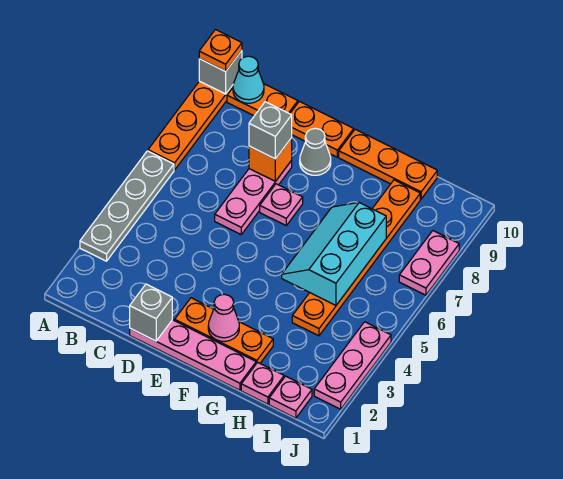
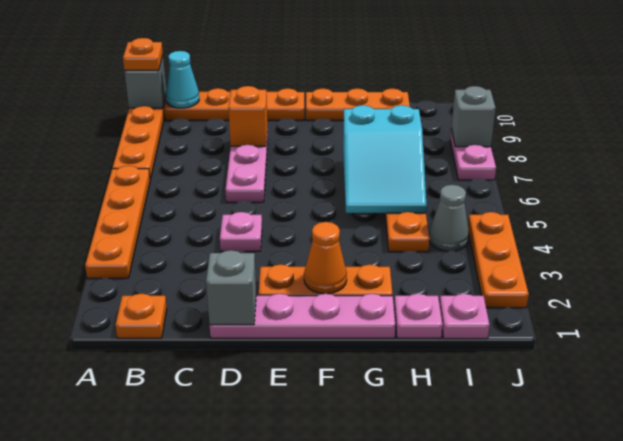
grey 1x4 plate [80,151,174,261] -> orange 1x4 plate [85,166,150,278]
none -> orange 1x1 plate [115,293,167,338]
grey 1x1 brick [249,102,292,159] -> grey 1x1 brick moved to [451,86,496,147]
pink 1x1 plate [260,184,303,225] -> pink 1x1 plate moved to [220,212,262,251]
grey 1x1 cone [300,128,331,175] -> grey 1x1 cone moved to [429,185,469,251]
pink 1x1 cone [208,294,239,341] -> orange 1x1 cone [304,222,347,294]
cyan 2x3 slope [282,202,386,305] -> cyan 2x3 slope turned to [343,105,427,213]
pink 1x3 plate [314,322,391,409] -> orange 1x3 plate [468,212,529,308]

